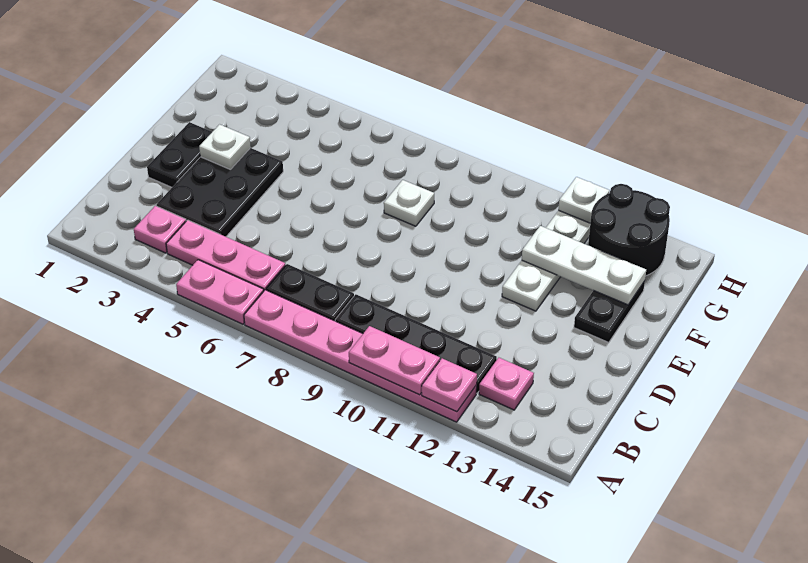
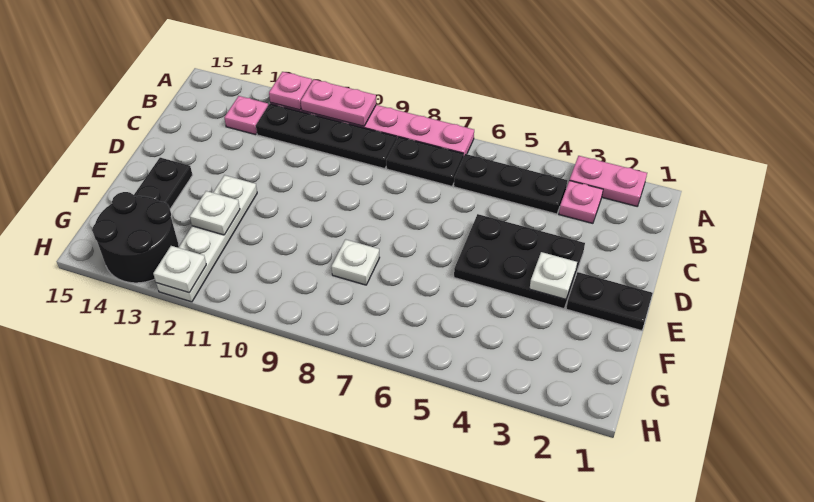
pink 1x2 plate [176,260,264,324] -> pink 1x2 plate moved to [569,156,647,206]
pink 1x3 plate [166,220,286,290] -> black 1x3 plate [454,154,567,214]
black 2x3 plate [156,148,283,237] -> black 2x3 plate turned to [454,214,585,309]
black 1x2 plate [147,122,212,187] -> black 1x2 plate turned to [566,272,653,331]
white 1x3 plate [522,226,646,305] -> white 1x1 plate [190,191,240,235]

